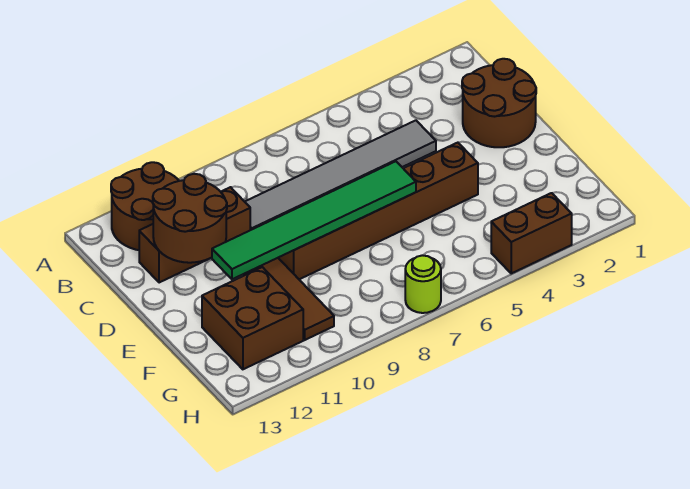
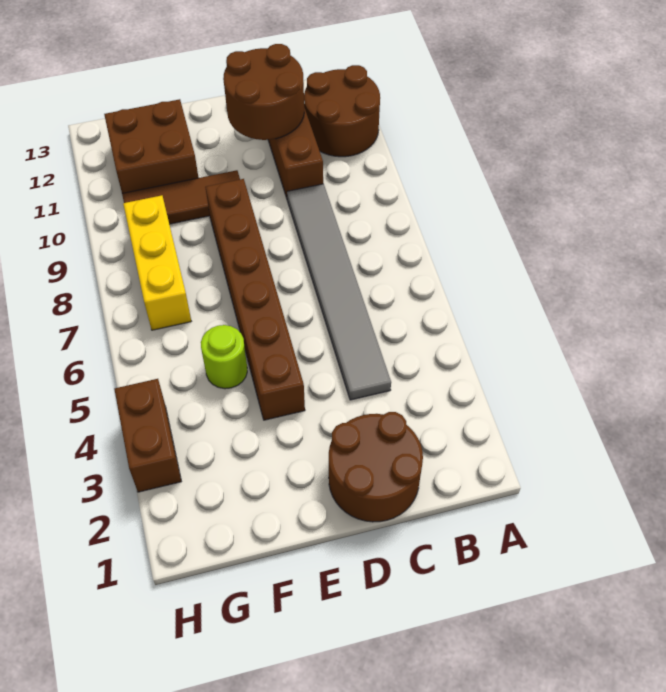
green 1x6 tile [212,161,416,279] -> none
none -> yellow 1x3 brick [123,195,191,330]
lime 1x1 round brick [405,255,441,313] -> lime 1x1 round brick moved to [201,325,247,389]

